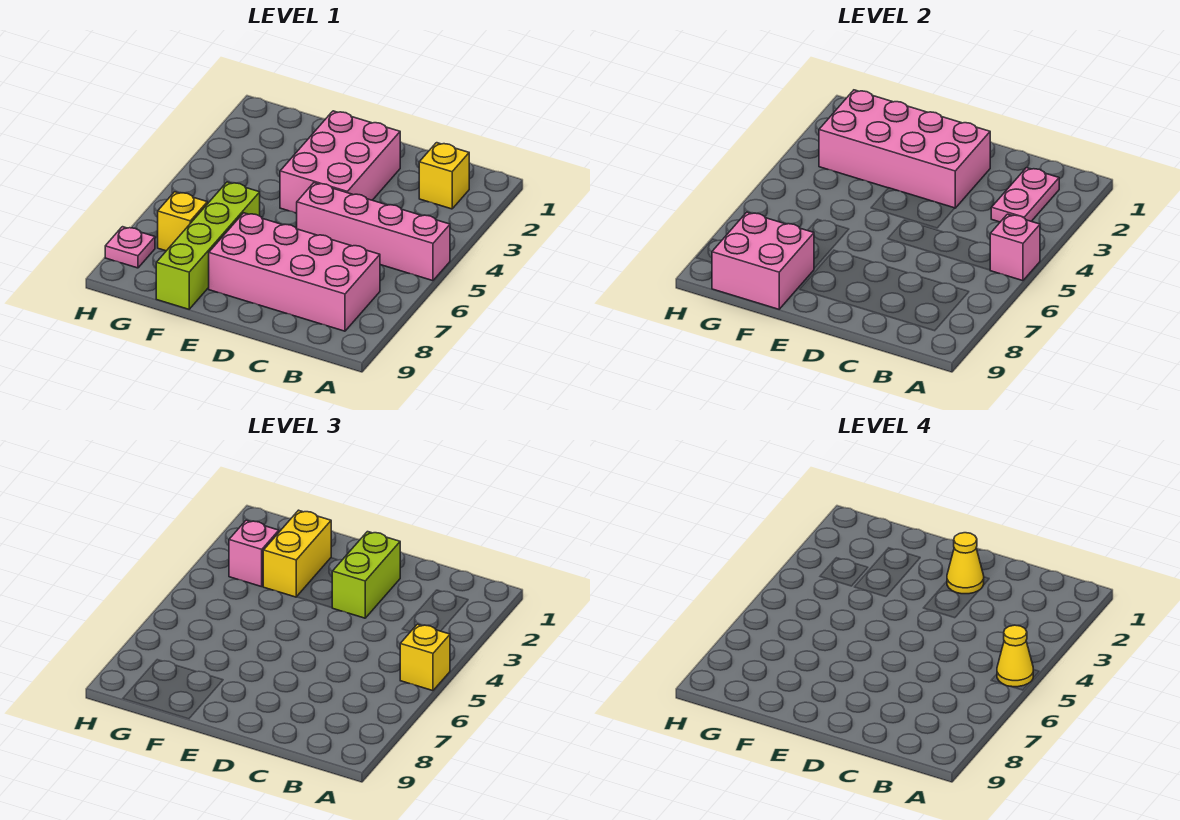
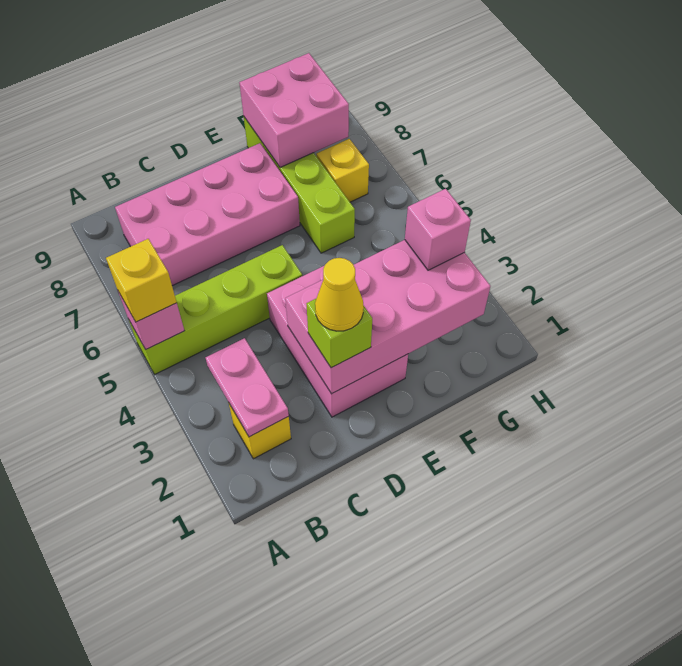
pink 1x4 brick [296,183,450,281] -> lime 1x4 brick [129,245,302,374]
yellow 1x1 cone [997,625,1033,687] -> none
lime 1x2 brick [332,532,400,618] -> lime 1x1 brick [307,299,372,368]
yellow 1x2 brick [263,510,331,597] -> none
pink 1x1 plate [105,227,155,268] -> none

